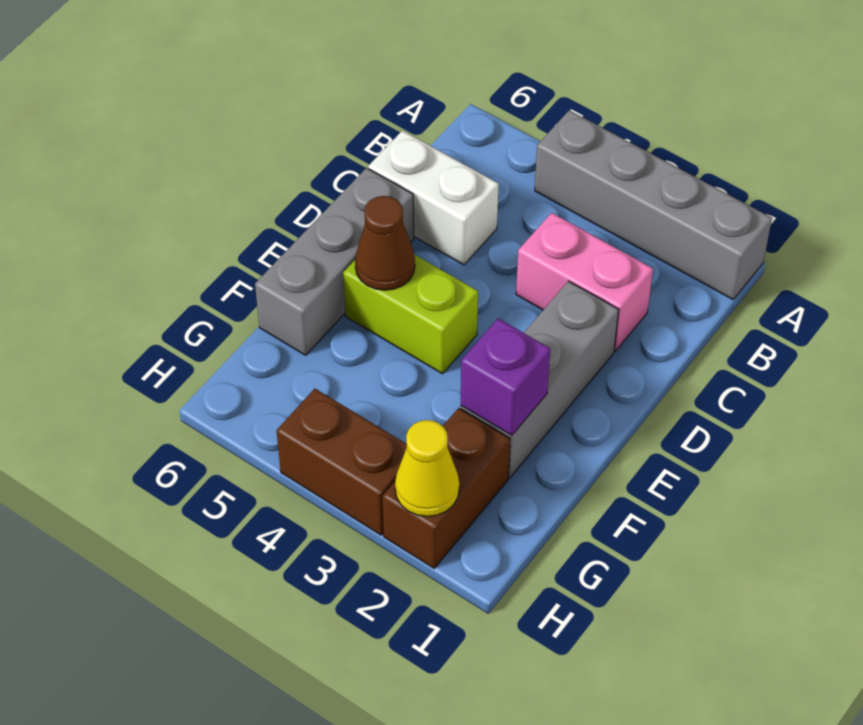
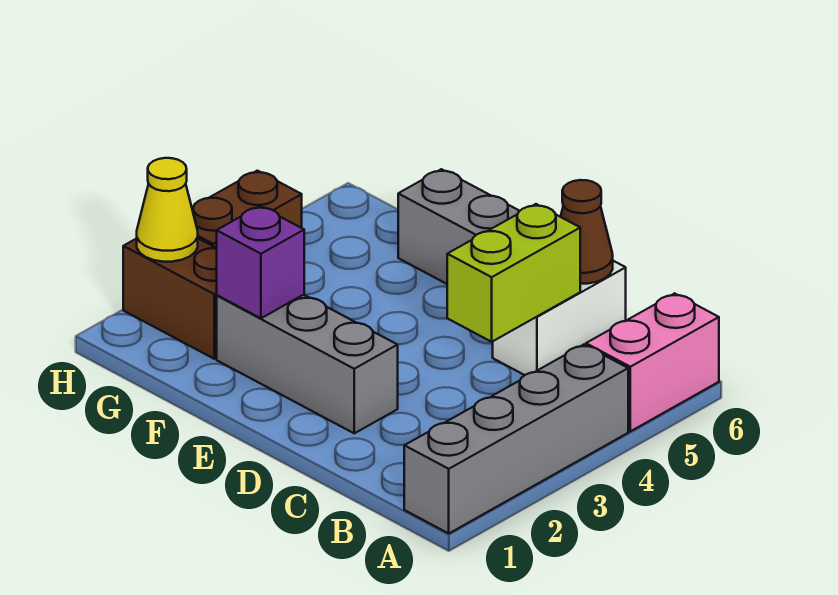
pink 1x2 brick [516,213,653,351] -> pink 1x2 brick moved to [586,293,719,431]
lime 1x2 brick [343,255,478,374] -> lime 1x2 brick moved to [447,204,580,342]
brown 1x1 cone [355,196,415,290] -> brown 1x1 cone moved to [561,180,613,284]

